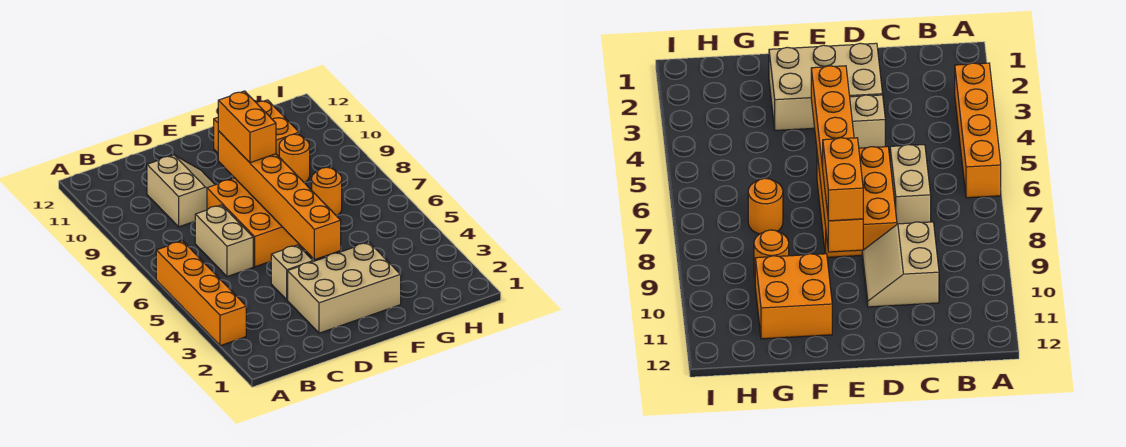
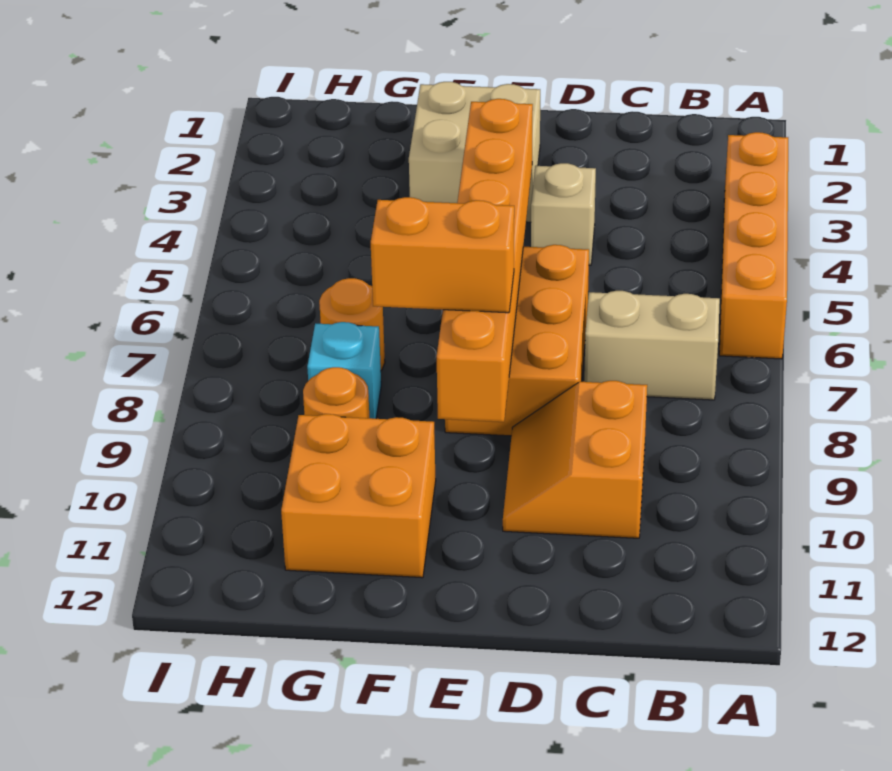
tan 1x2 brick [195,205,253,277] -> tan 1x2 brick turned to [584,291,720,400]
tan 2x2 slope [147,155,215,227] -> orange 2x2 slope [503,381,647,538]
tan 2x3 brick [288,242,401,333] -> tan 2x2 brick [409,82,540,222]
orange 1x2 brick [218,91,276,163] -> orange 1x2 brick turned to [371,197,514,313]
none -> cyan 1x1 brick [307,322,381,419]

